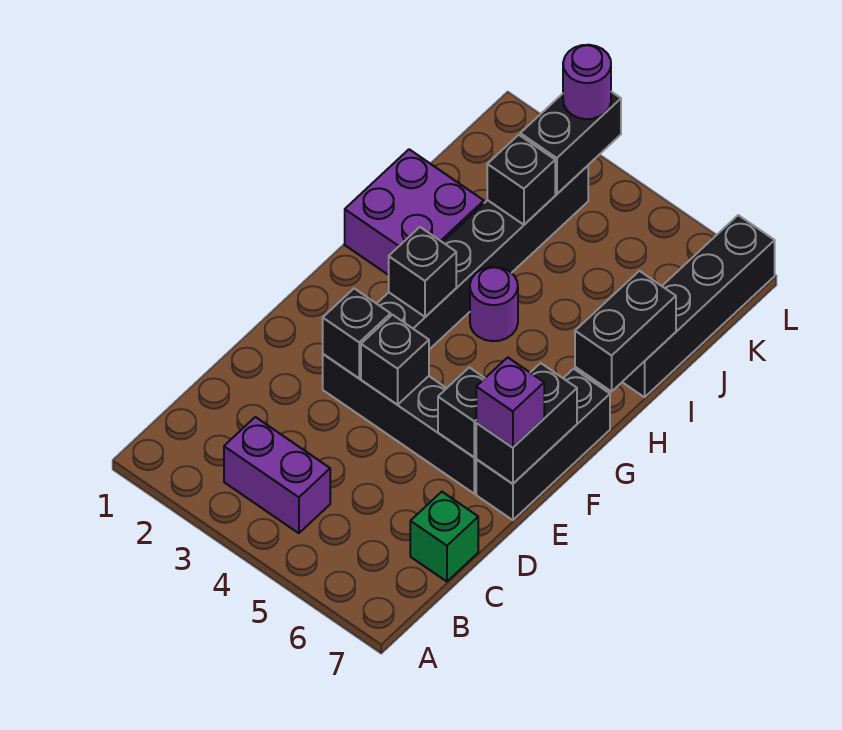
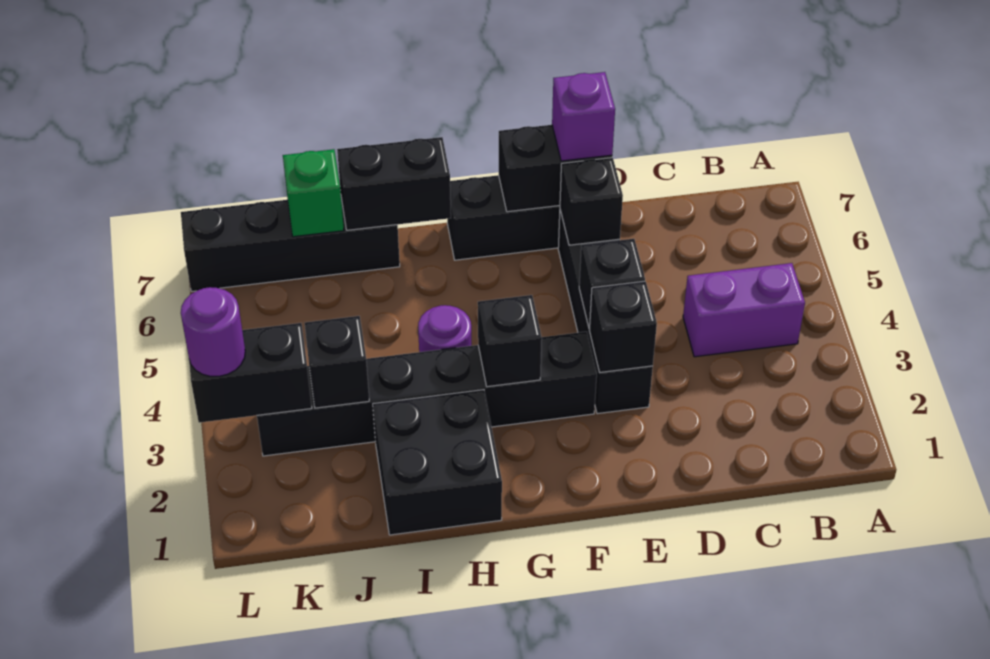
purple 1x2 brick [224,417,330,533] -> purple 1x2 brick turned to [683,263,805,357]
green 1x1 brick [410,492,478,581] -> green 1x1 brick moved to [283,149,344,237]
purple 2x2 brick [345,149,484,275] -> black 2x2 brick [373,390,502,535]

